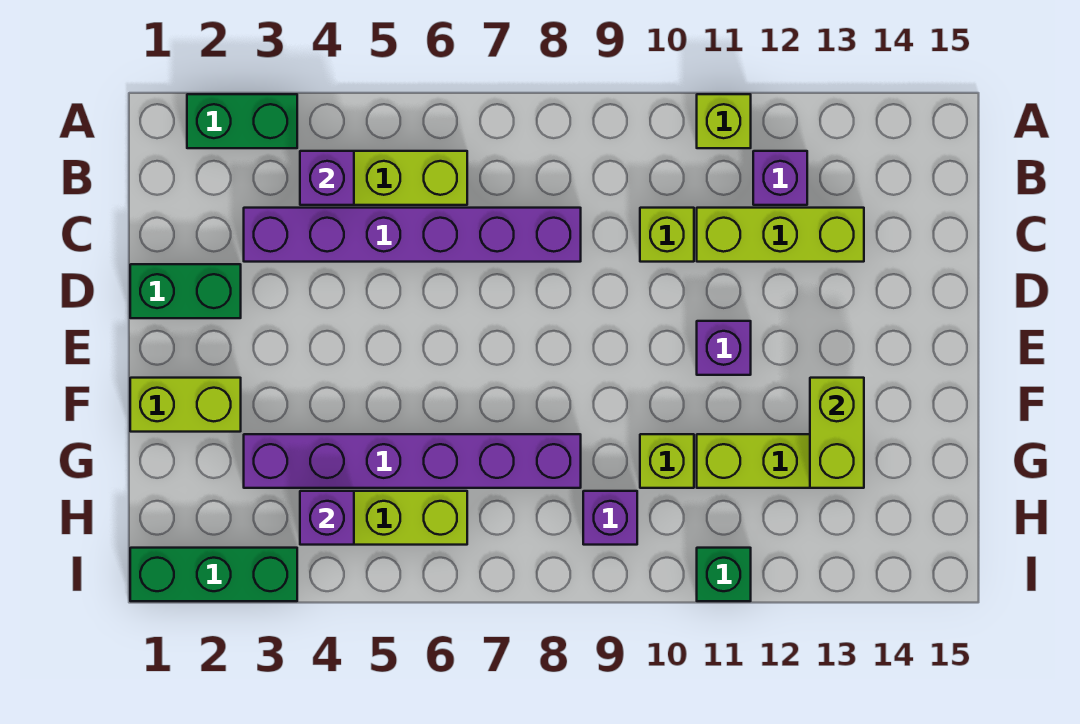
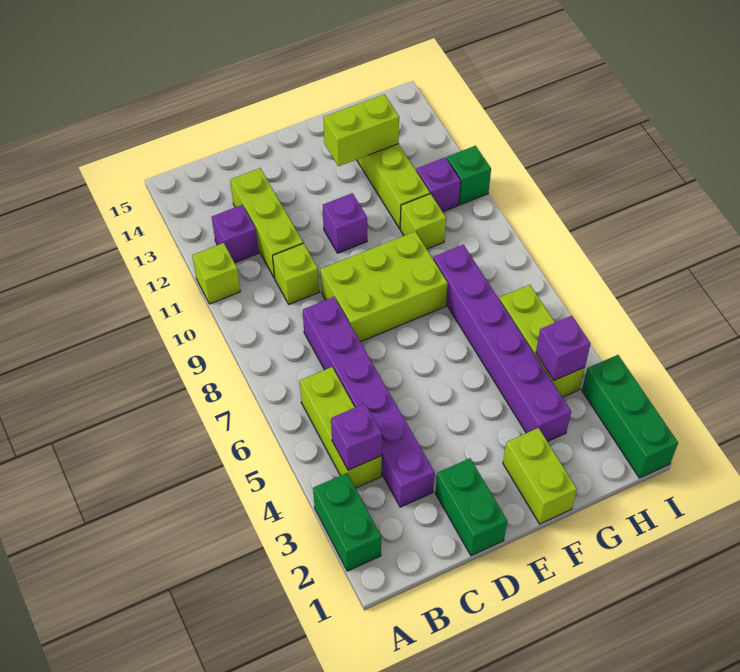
none -> lime 2x3 brick [320,232,448,342]
purple 1x1 brick [583,491,637,545] -> purple 1x1 brick moved to [416,158,461,212]

